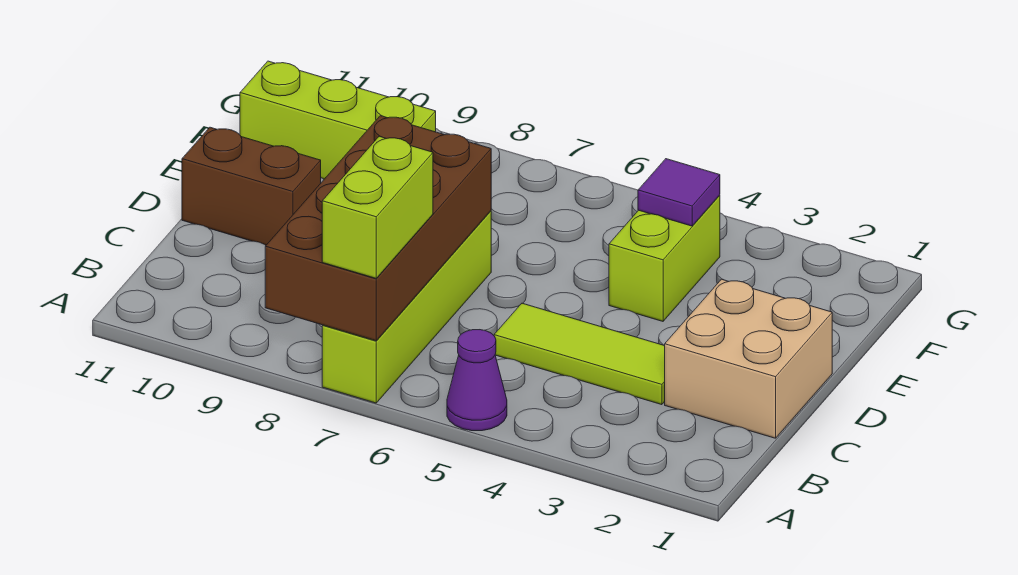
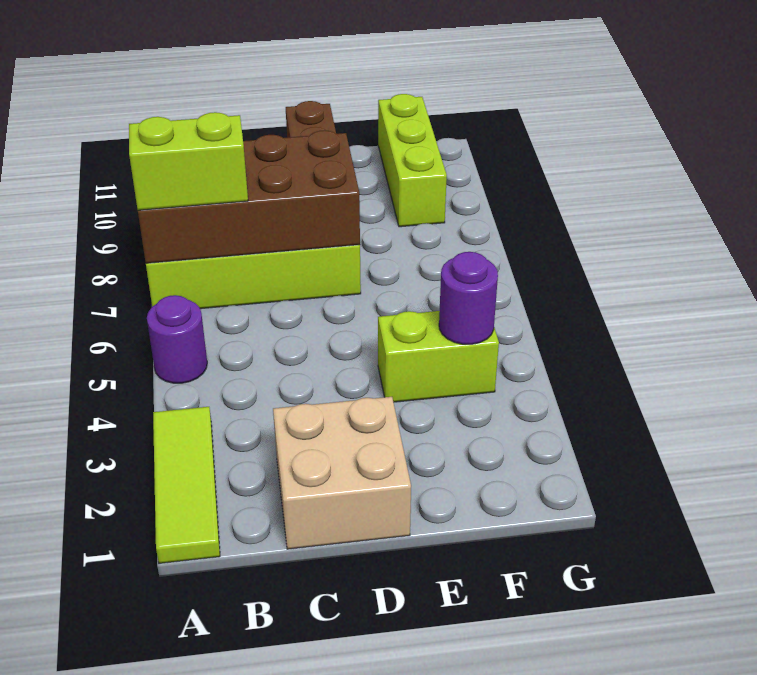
purple 1x1 cone [447,330,507,431] -> purple 1x1 round brick [147,295,207,383]
lime 1x3 tile [494,303,665,405] -> lime 1x3 tile moved to [153,407,220,563]
purple 1x1 tile [638,159,720,226] -> purple 1x1 round brick [439,252,498,344]

